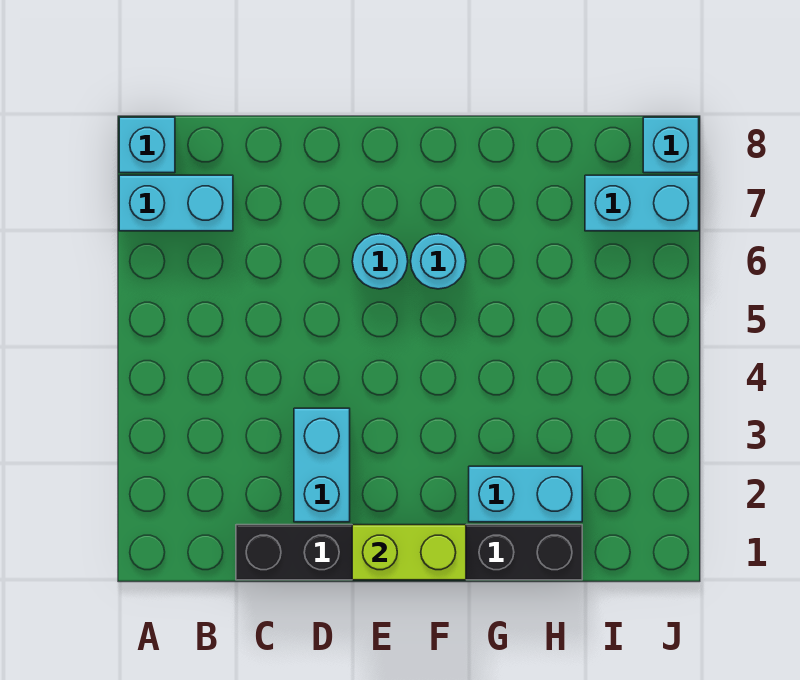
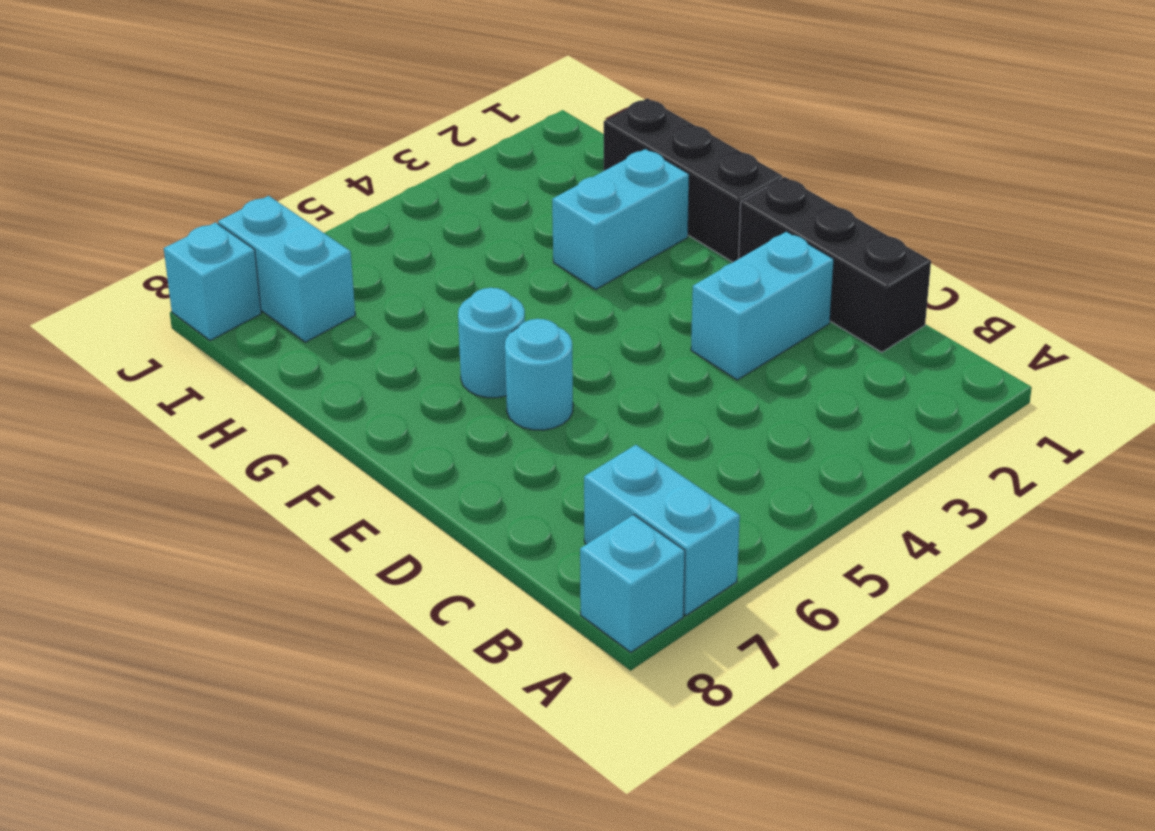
lime 1x2 brick [352,525,466,580] -> none
cyan 1x2 brick [469,466,582,522] -> cyan 1x2 brick turned to [552,149,689,289]

